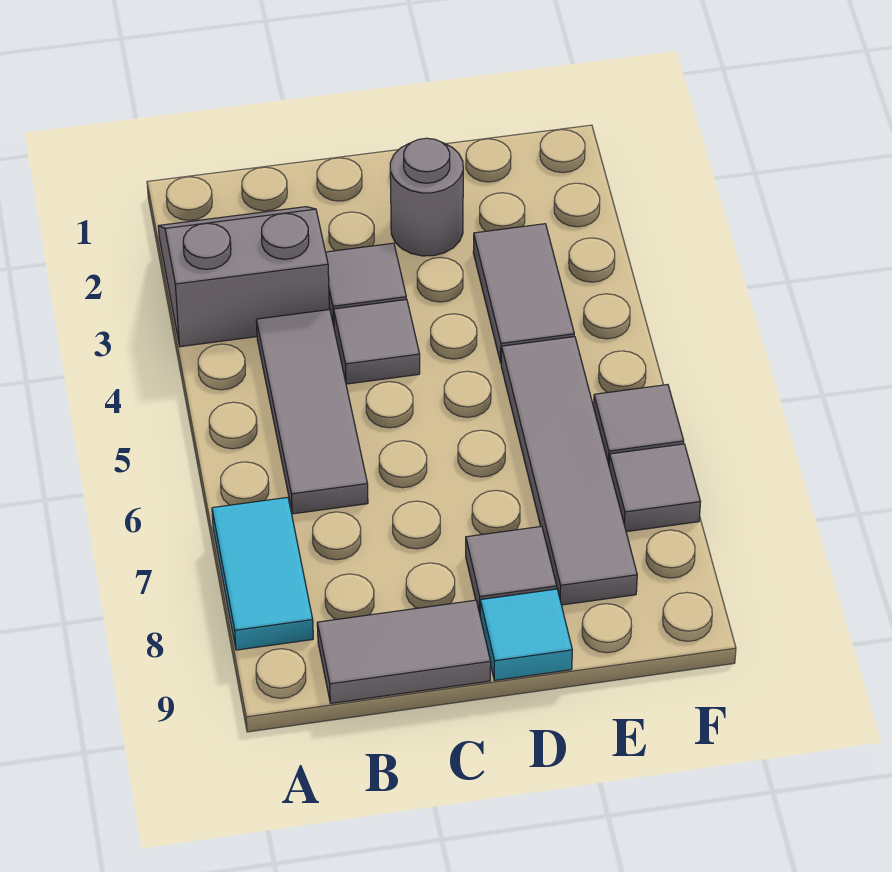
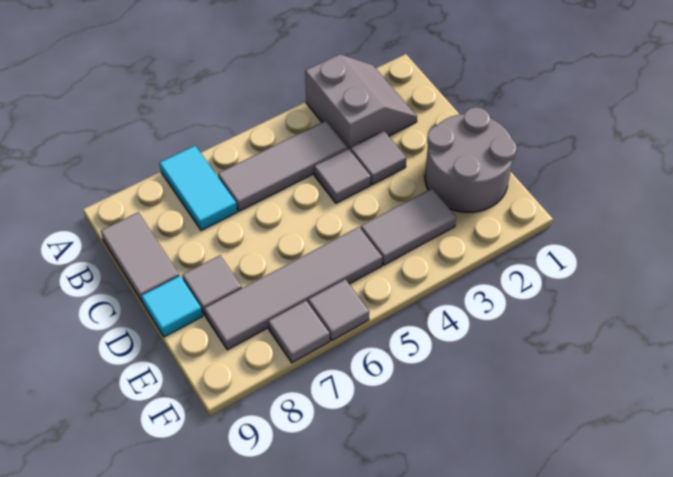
cyan 1x2 tile [212,497,313,650] -> cyan 1x2 tile turned to [159,146,237,230]
grey 1x1 round brick [390,138,463,256] -> grey 2x2 round brick [425,107,517,212]

